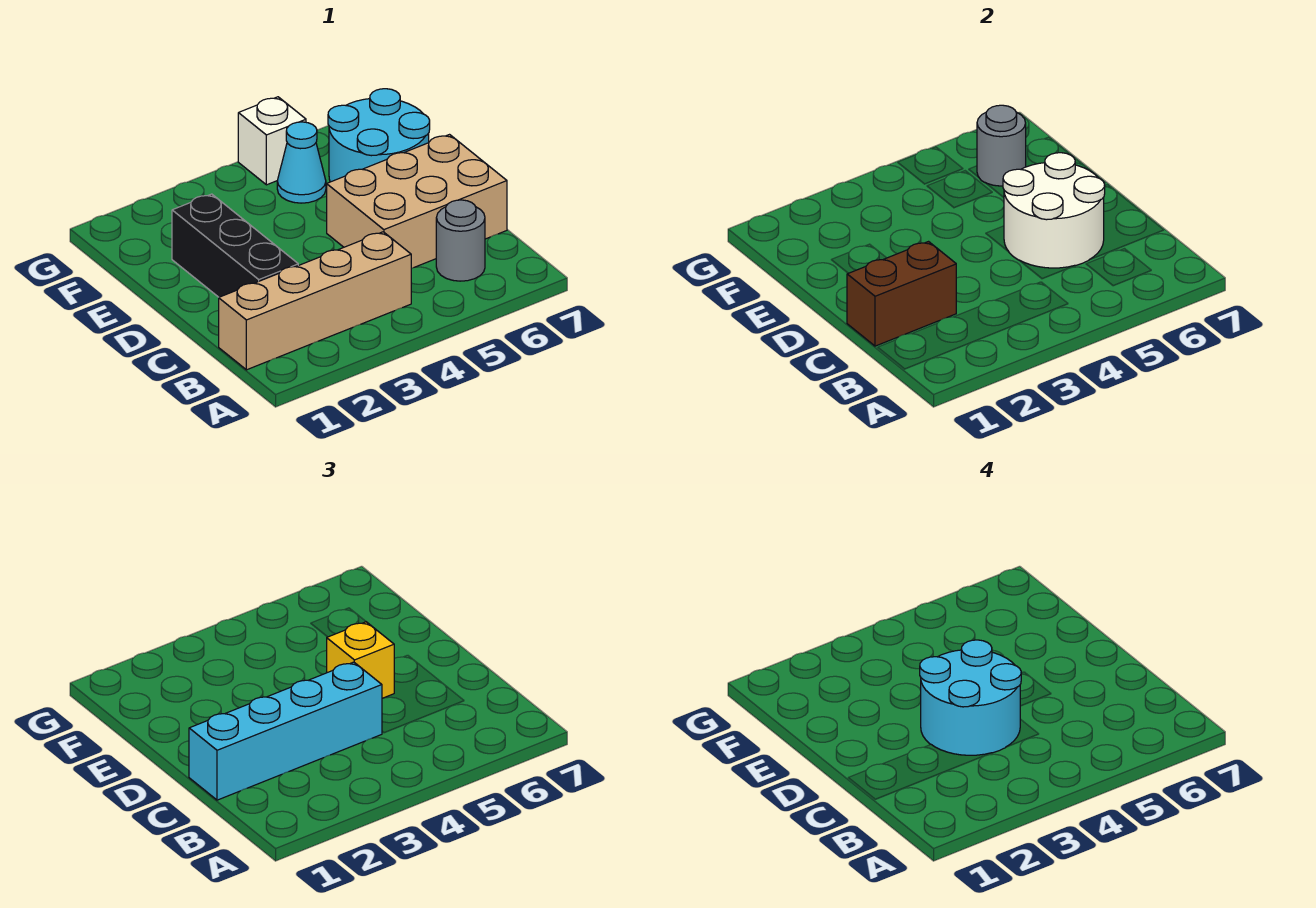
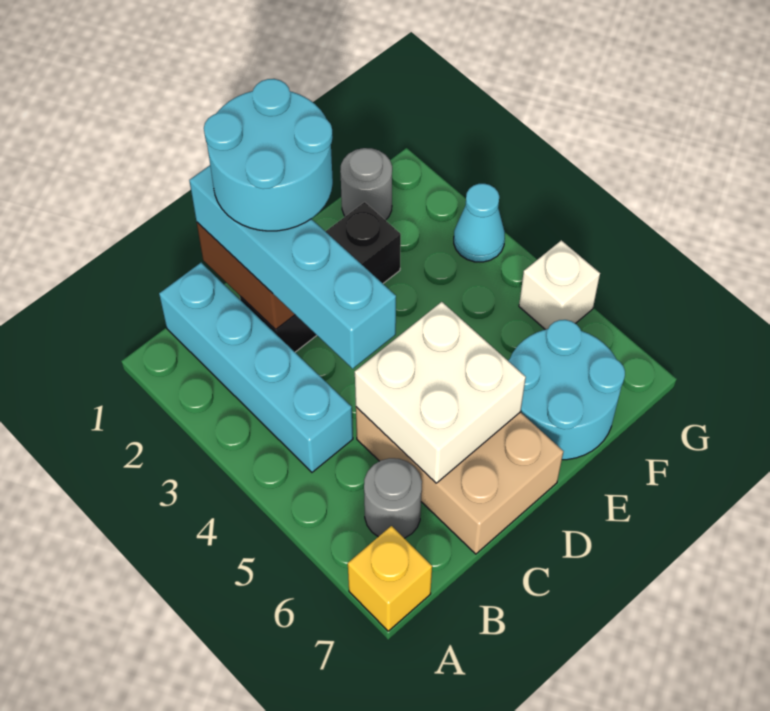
tan 1x4 brick [219,232,411,370] -> cyan 1x4 brick [159,263,353,472]
cyan 2x2 round brick [920,640,1021,755] -> cyan 2x2 round brick moved to [204,79,333,231]
white 2x2 round brick [1003,153,1105,268] -> white 2x2 brick [355,302,526,483]
yellow 1x1 brick [327,622,394,698] -> yellow 1x1 brick moved to [348,526,432,631]
cyan 1x1 cone [277,122,326,203] -> cyan 1x1 cone moved to [454,184,505,262]
grey 1x1 round brick [977,105,1026,186] -> grey 1x1 round brick moved to [340,148,392,220]

